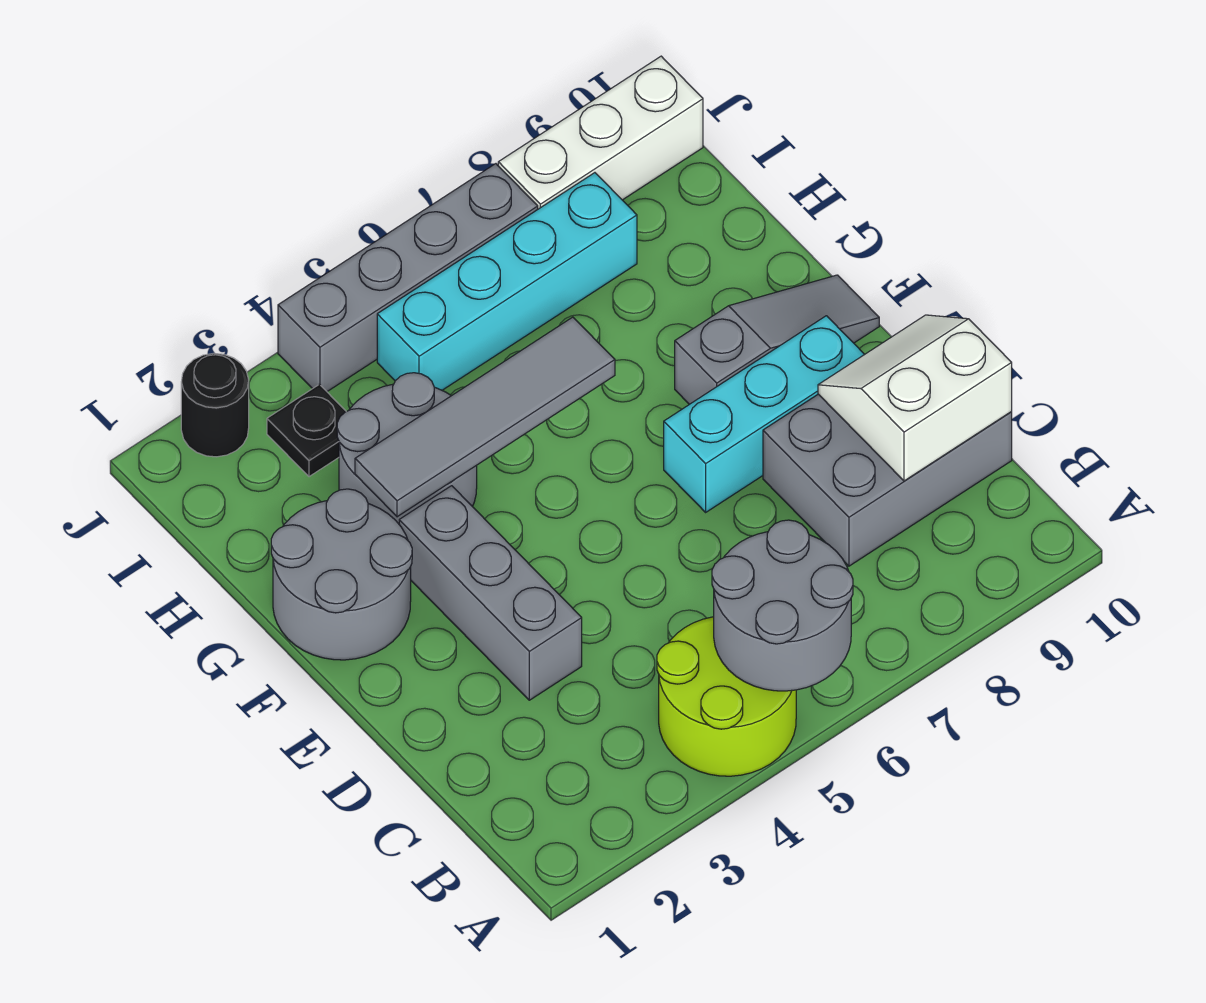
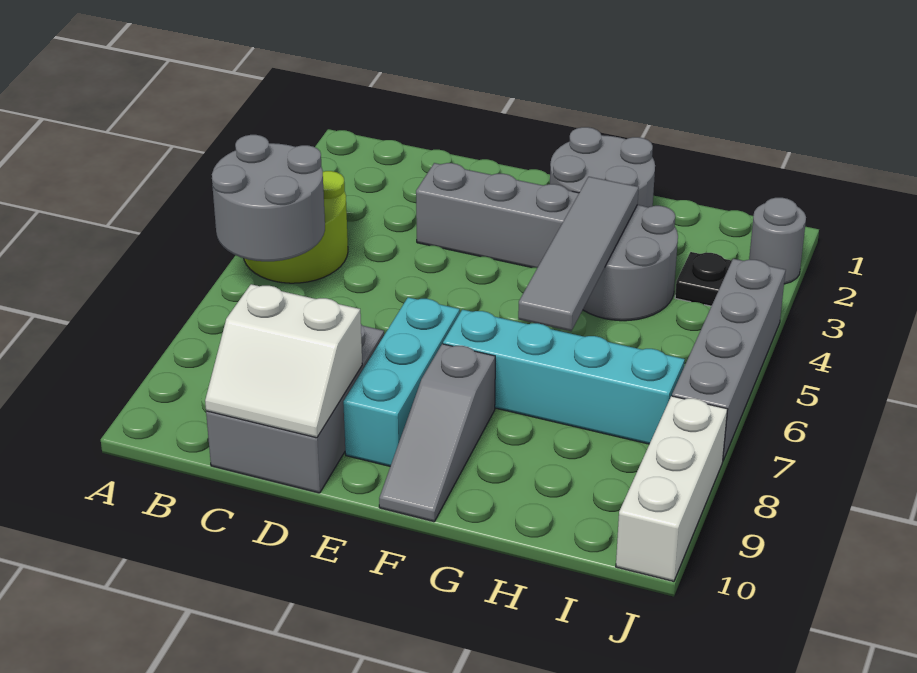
white 2x2 slope [818,315,1012,481] -> white 2x2 slope turned to [205,284,362,438]
cyan 1x4 brick [377,173,637,390] -> cyan 1x4 brick turned to [443,310,685,444]
black 1x1 round brick [181,353,249,457] -> grey 1x1 round brick [749,198,806,284]

